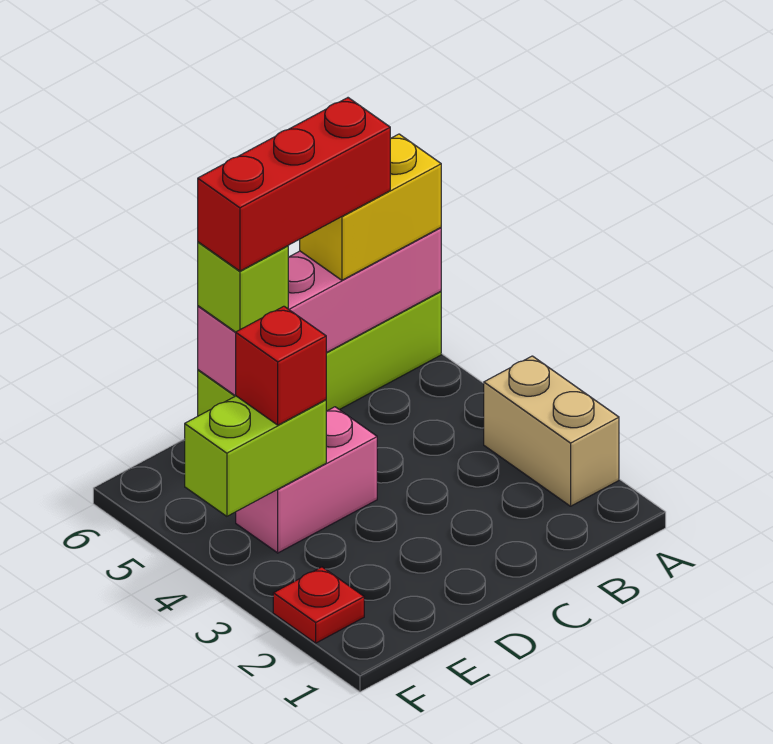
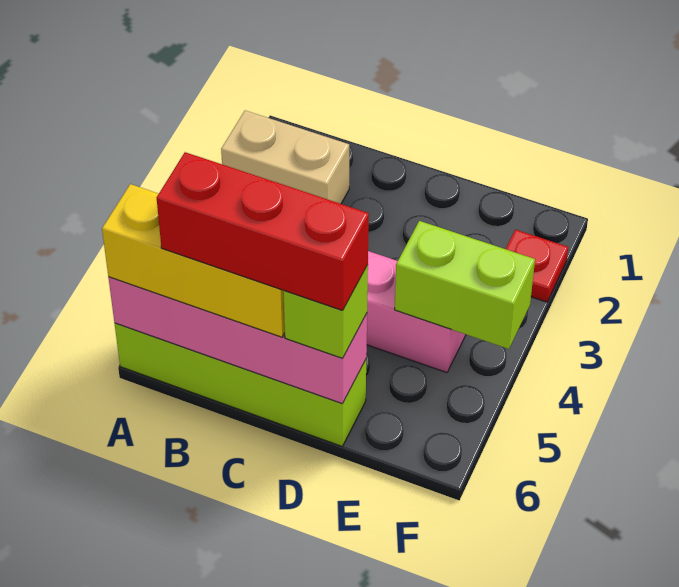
tan 1x2 brick [484,356,619,506] -> tan 1x2 brick turned to [221,111,349,204]
yellow 1x2 brick [300,134,441,280] -> yellow 1x3 brick [102,184,285,337]
red 1x1 brick [236,306,326,425] -> none

